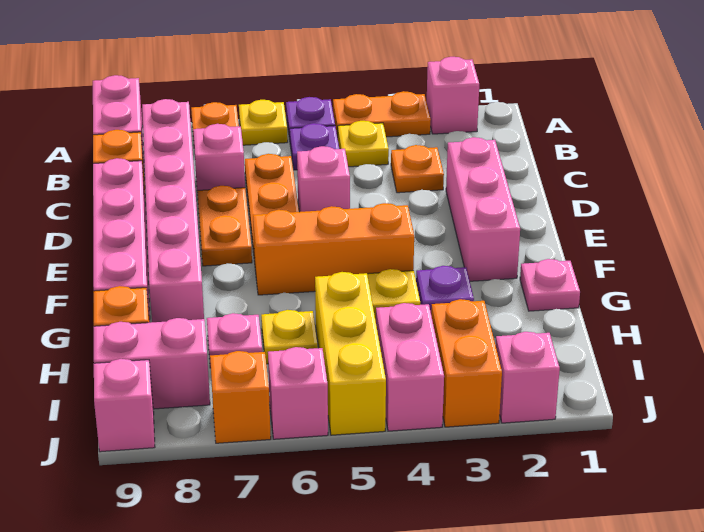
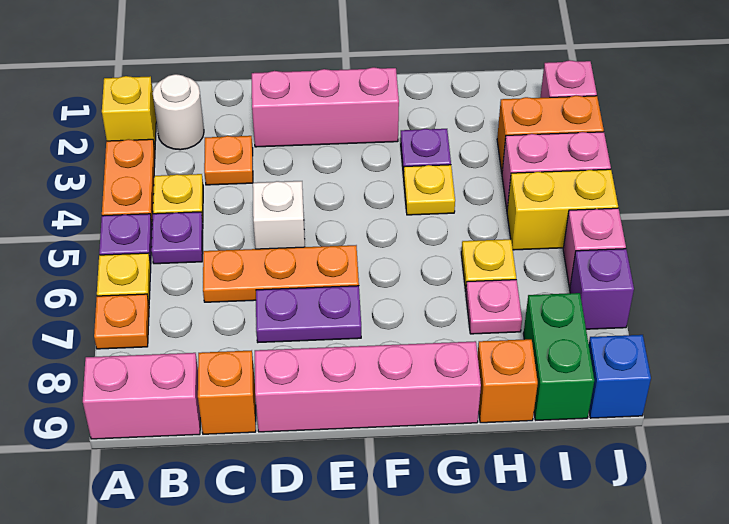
pink 1x1 brick [427,57,479,134] -> yellow 1x1 brick [102,76,156,148]
none -> white 1x1 round brick [153,74,204,150]
pink 1x6 brick [142,99,204,322] -> none
pink 1x1 brick [193,124,245,195] -> none
pink 1x1 brick [297,146,350,212] -> white 1x1 brick [253,181,305,249]
orange 1x2 plate [197,186,252,266] -> purple 1x2 plate [256,286,361,342]
orange 1x3 brick [253,203,414,295] -> none
pink 1x1 plate [520,259,580,311] -> none
yellow 1x3 brick [315,272,386,435] -> yellow 1x2 brick [507,169,618,250]
pink 1x2 brick [94,318,210,409] -> green 1x2 brick [524,293,594,420]
orange 1x1 brick [210,351,271,443] -> purple 1x1 brick [570,249,634,329]
pink 1x1 brick [94,359,155,452] -> blue 1x1 brick [589,335,651,418]

